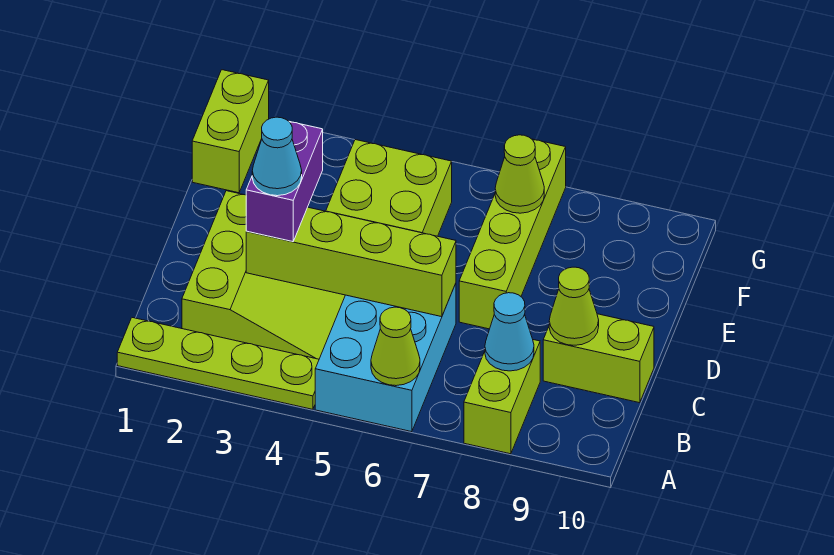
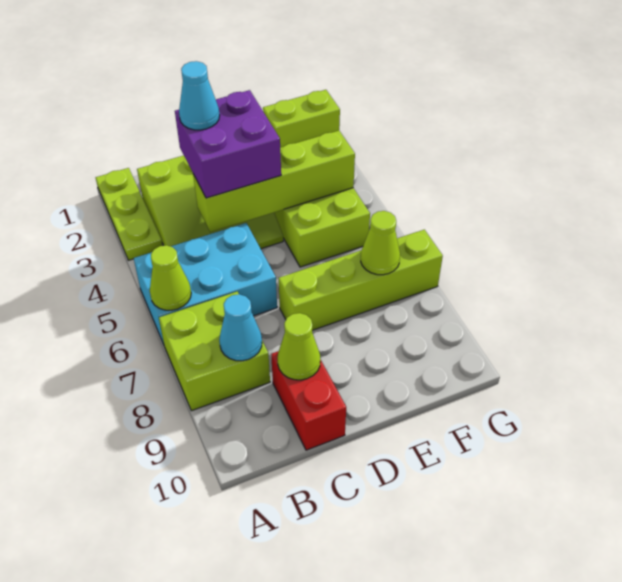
lime 1x4 plate [117,318,319,409] -> lime 1x3 plate [96,168,163,260]
lime 1x2 brick [464,340,540,454] -> lime 2x2 brick [159,292,270,411]
lime 1x4 brick [246,207,456,317] -> lime 1x4 brick turned to [193,131,355,232]
purple 1x2 brick [246,122,323,242] -> purple 2x2 brick [175,90,281,198]
lime 1x2 brick [543,314,654,403] -> red 1x2 brick [271,351,346,450]

